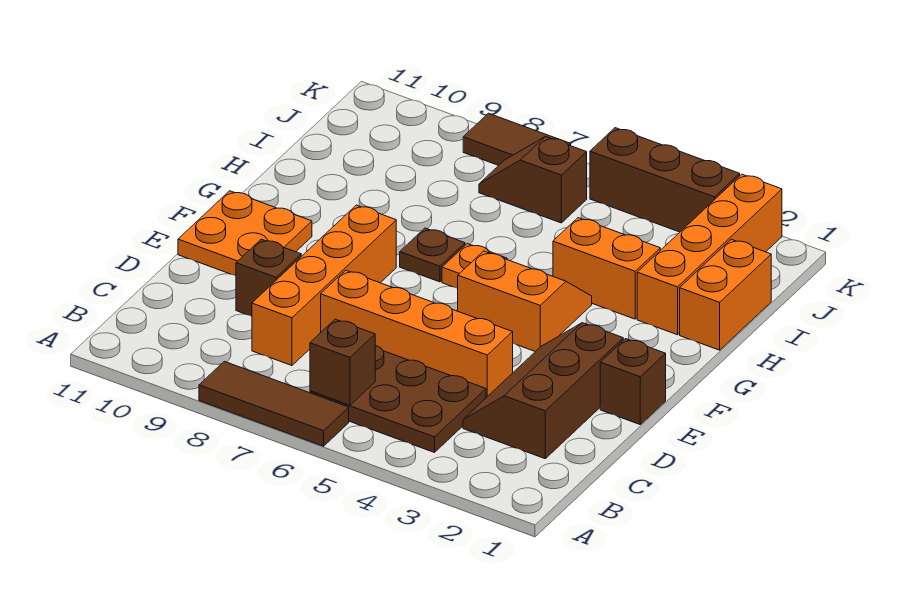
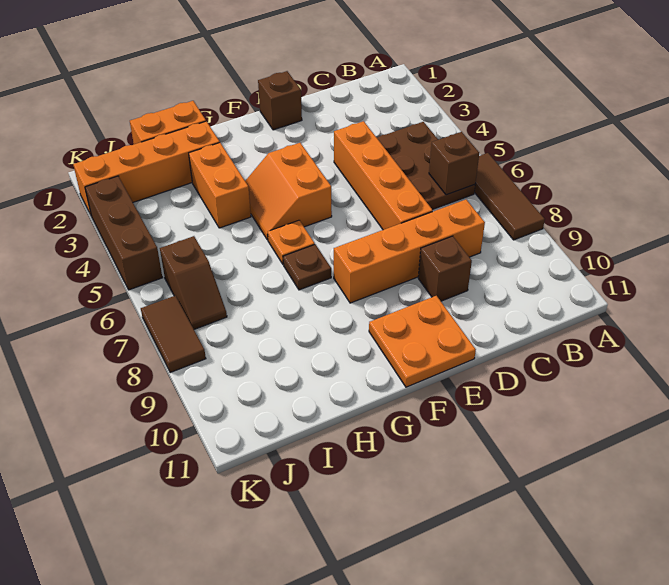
brown 2x3 slope [463,323,623,459] -> none

